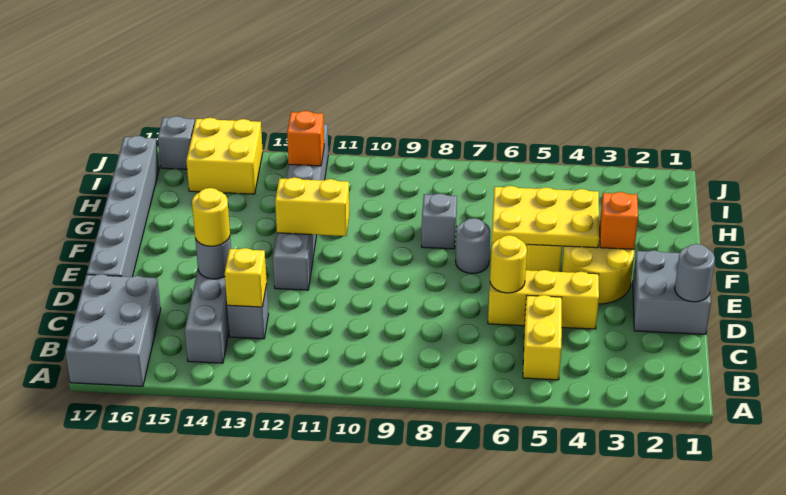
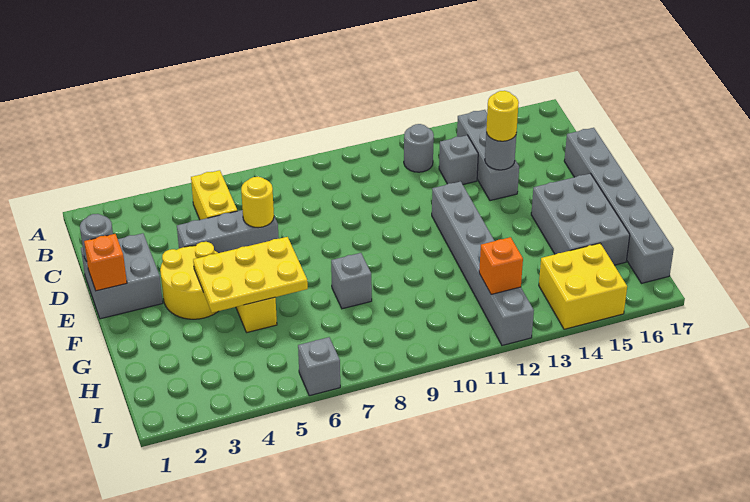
grey 2x3 brick [65,274,161,386] -> grey 2x3 brick moved to [531,174,630,265]
yellow 1x1 brick [225,248,267,307] -> none
yellow 1x3 brick [488,270,599,329] -> grey 1x3 brick [177,210,279,253]
orange 1x1 brick [600,192,638,249] -> orange 1x1 brick moved to [84,234,127,291]
grey 1x1 round brick [456,218,490,274] -> grey 1x1 round brick moved to [404,124,434,172]
yellow 1x2 brick [275,178,349,236] -> none
grey 1x1 brick [158,116,195,169] -> grey 1x1 brick moved to [298,337,340,396]

